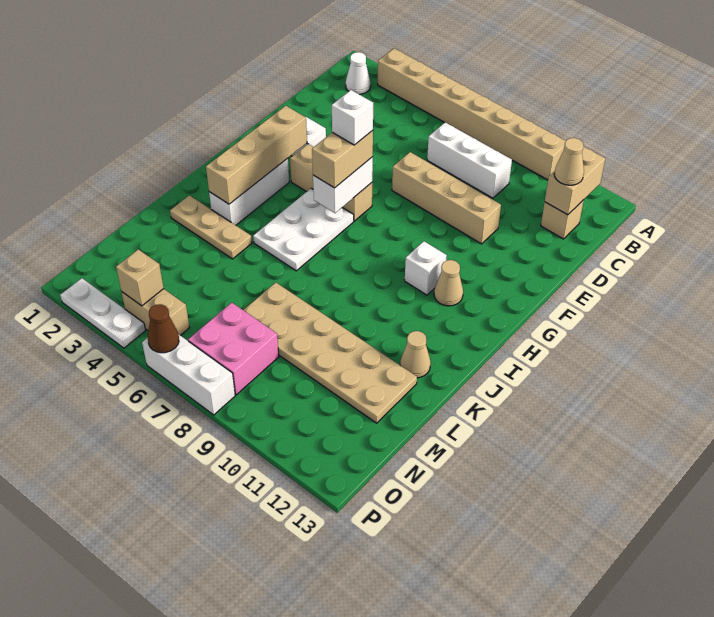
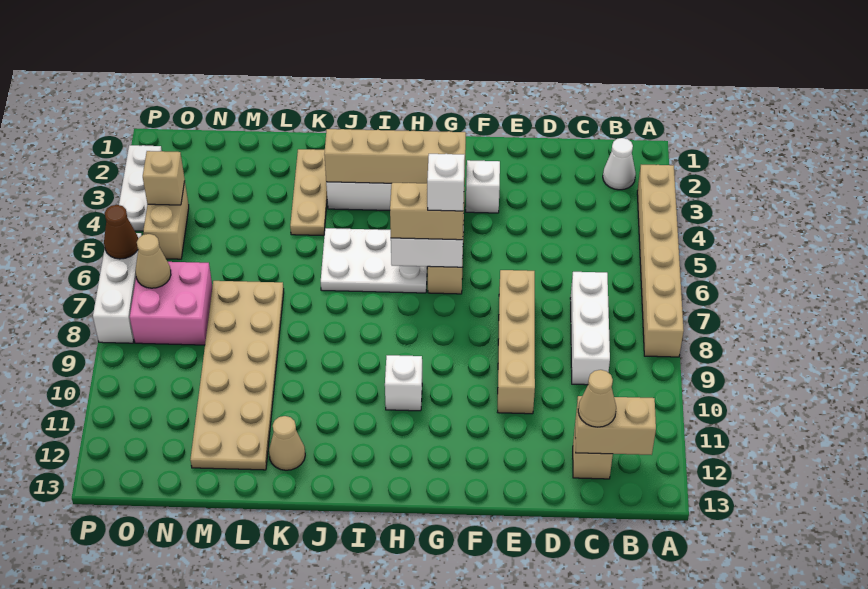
tan 1x8 brick [378,48,566,180] -> tan 1x6 brick [637,165,684,357]
tan 1x1 cone [434,260,463,306] -> tan 1x1 cone moved to [135,234,171,288]

